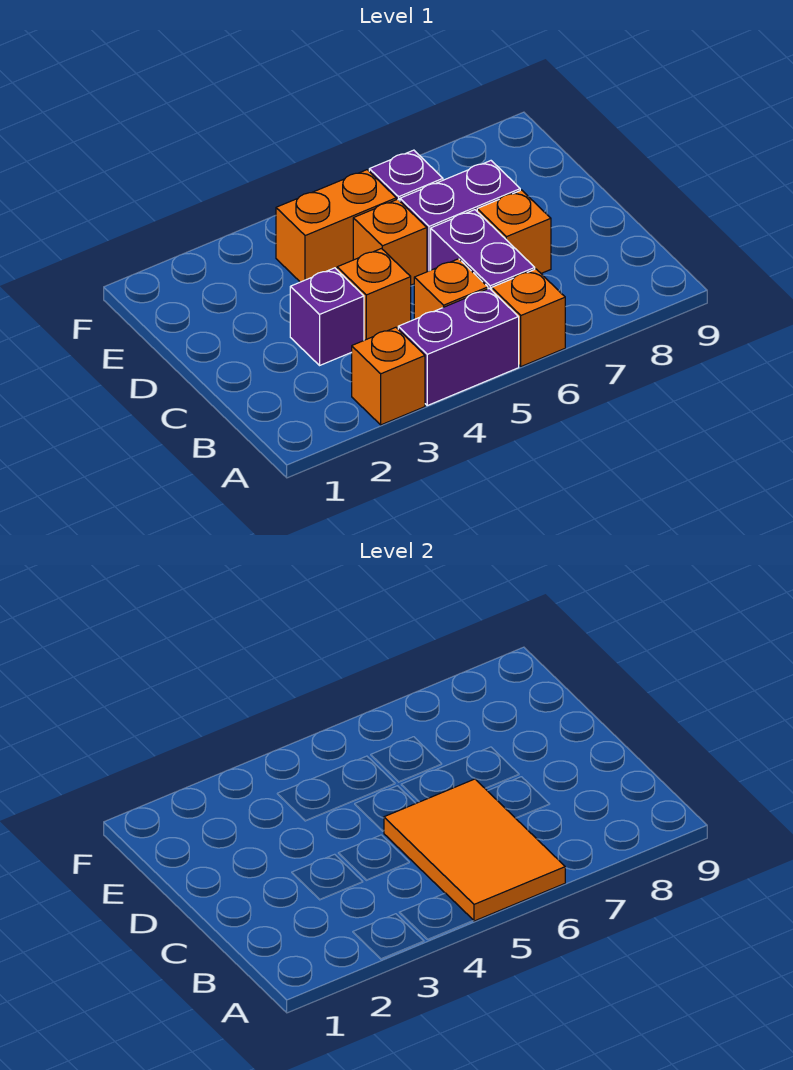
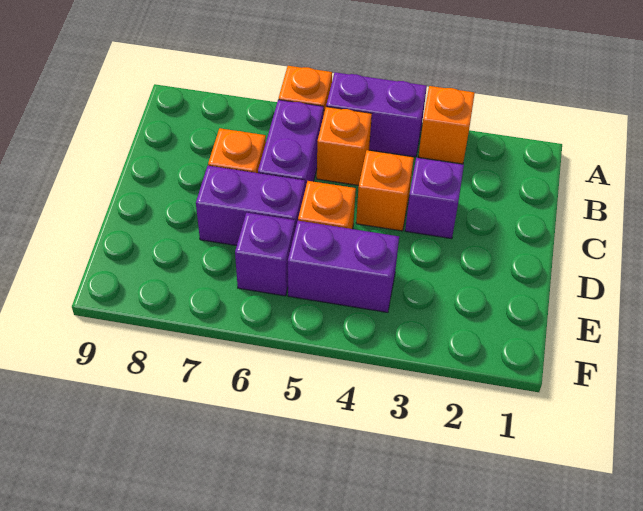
orange 2x3 tile [384,779,565,921] -> none
orange 1x2 brick [276,170,396,282] -> purple 1x2 brick [288,221,399,312]

